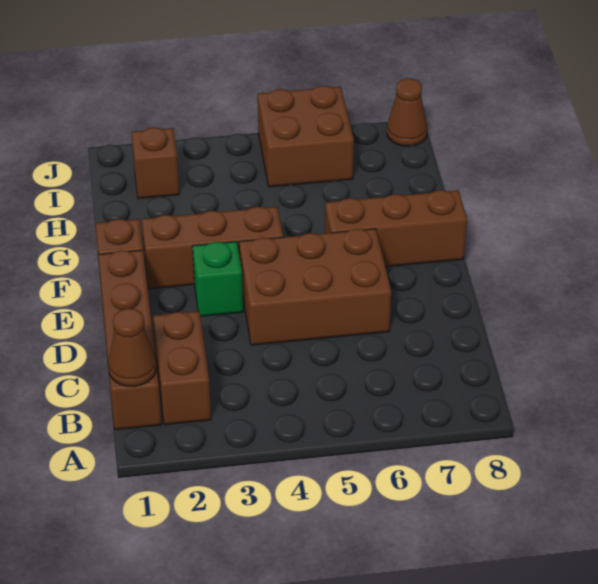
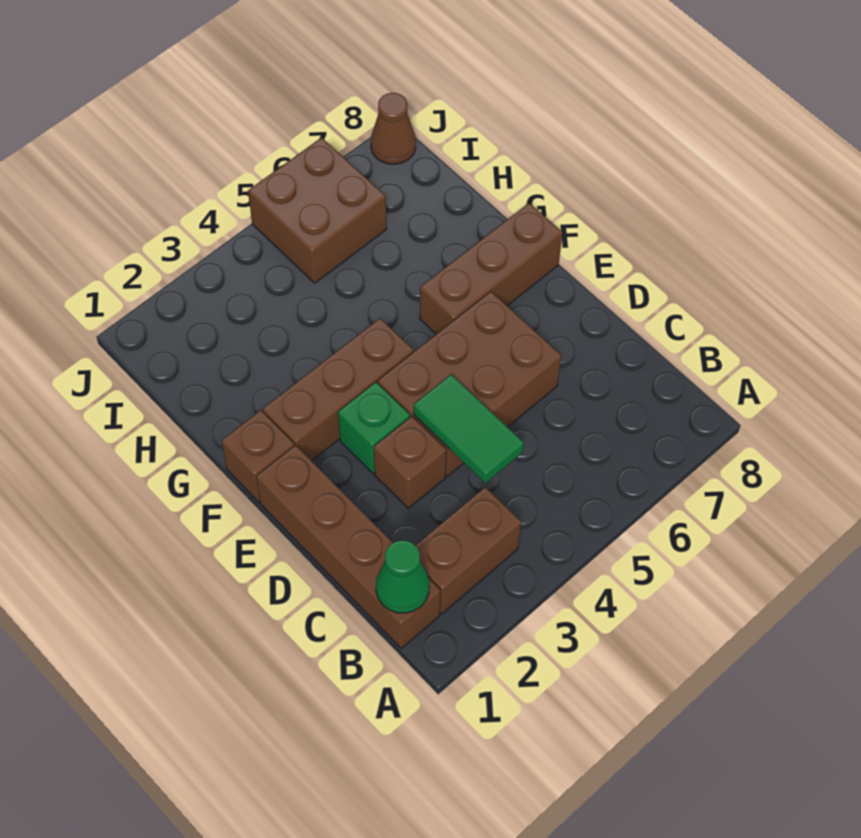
brown 1x1 cone [108,308,157,386] -> green 1x1 cone [376,540,429,613]
brown 1x2 brick [153,311,211,425] -> brown 1x2 brick turned to [415,487,521,614]
none -> green 1x2 tile [414,375,524,483]
brown 1x1 brick [132,127,179,198] -> brown 1x1 brick moved to [374,416,446,508]

